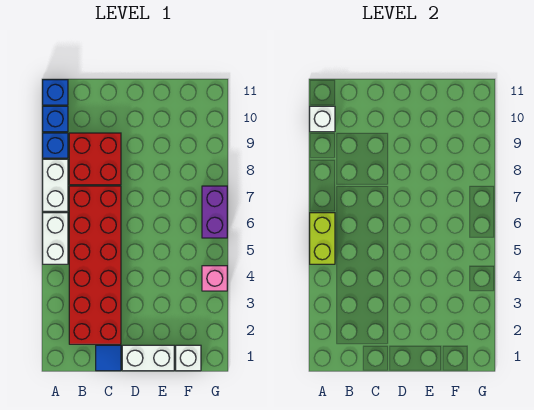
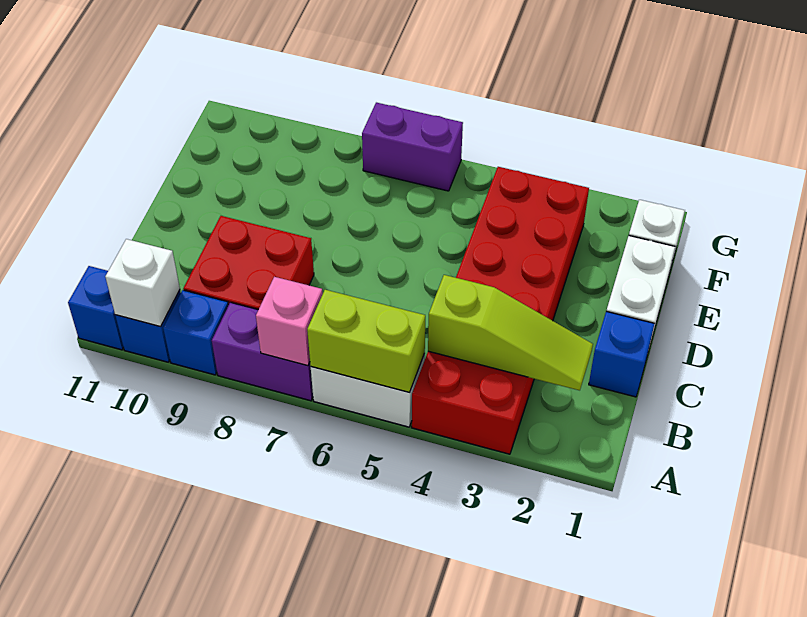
white 1x2 brick [43,159,68,211] -> purple 1x2 brick [212,303,313,401]
red 2x6 brick [69,186,121,344] -> red 2x6 brick turned to [412,167,589,454]
none -> lime 1x3 slope [428,275,593,390]
blue 1x1 tile [96,345,121,371] -> blue 1x1 brick [589,311,655,397]
pink 1x1 brick [202,266,227,291] -> pink 1x1 brick moved to [256,277,323,366]

